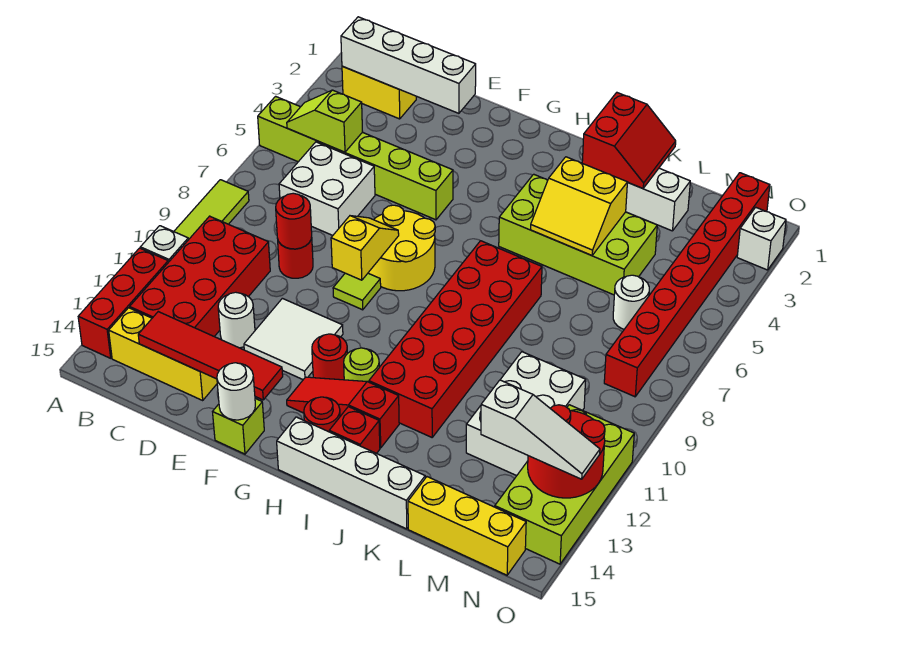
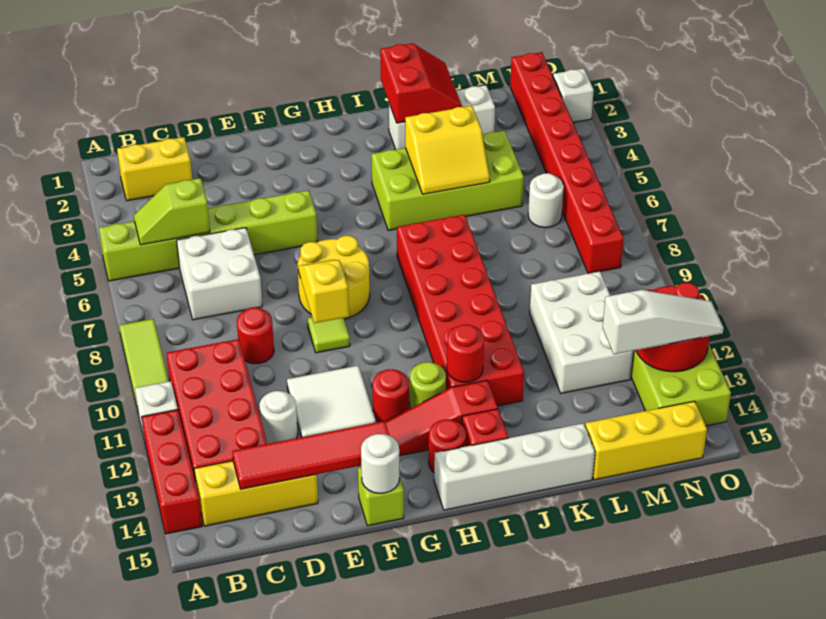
white 1x4 brick [341,17,476,113] -> none
red 1x1 round brick [276,193,312,249] -> red 1x1 round brick moved to [447,325,484,382]

